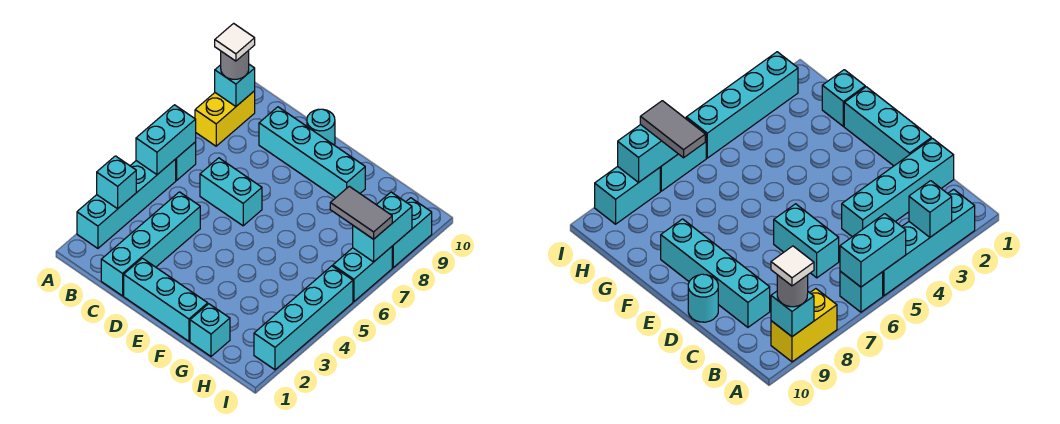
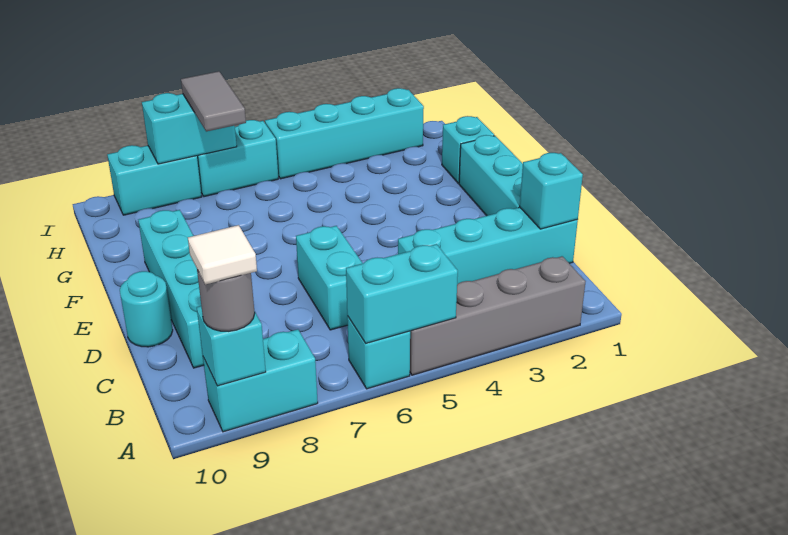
cyan 1x4 brick [77,159,176,248] -> grey 1x4 brick [410,256,586,375]
cyan 1x1 brick [97,156,136,209] -> cyan 1x1 brick moved to [520,153,583,229]
yellow 1x2 brick [195,91,255,146] -> cyan 1x2 brick [203,329,318,432]

